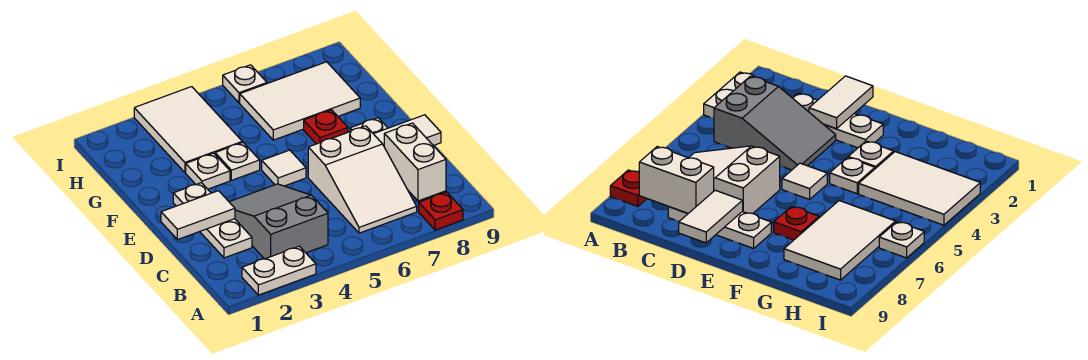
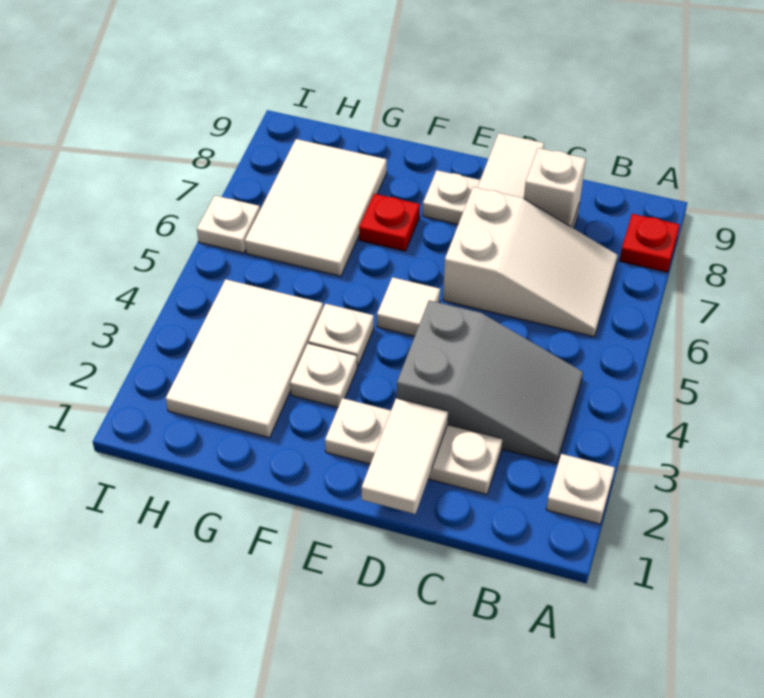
white 1x2 plate [242,246,316,295] -> white 1x1 plate [546,454,615,524]
grey 2x3 slope [230,184,328,259] -> grey 2x3 slope turned to [397,300,583,463]
white 1x2 brick [384,123,446,201] -> white 1x1 brick [524,148,586,227]
white 2x3 tile [134,87,242,173] -> white 2x3 tile turned to [166,279,323,438]

